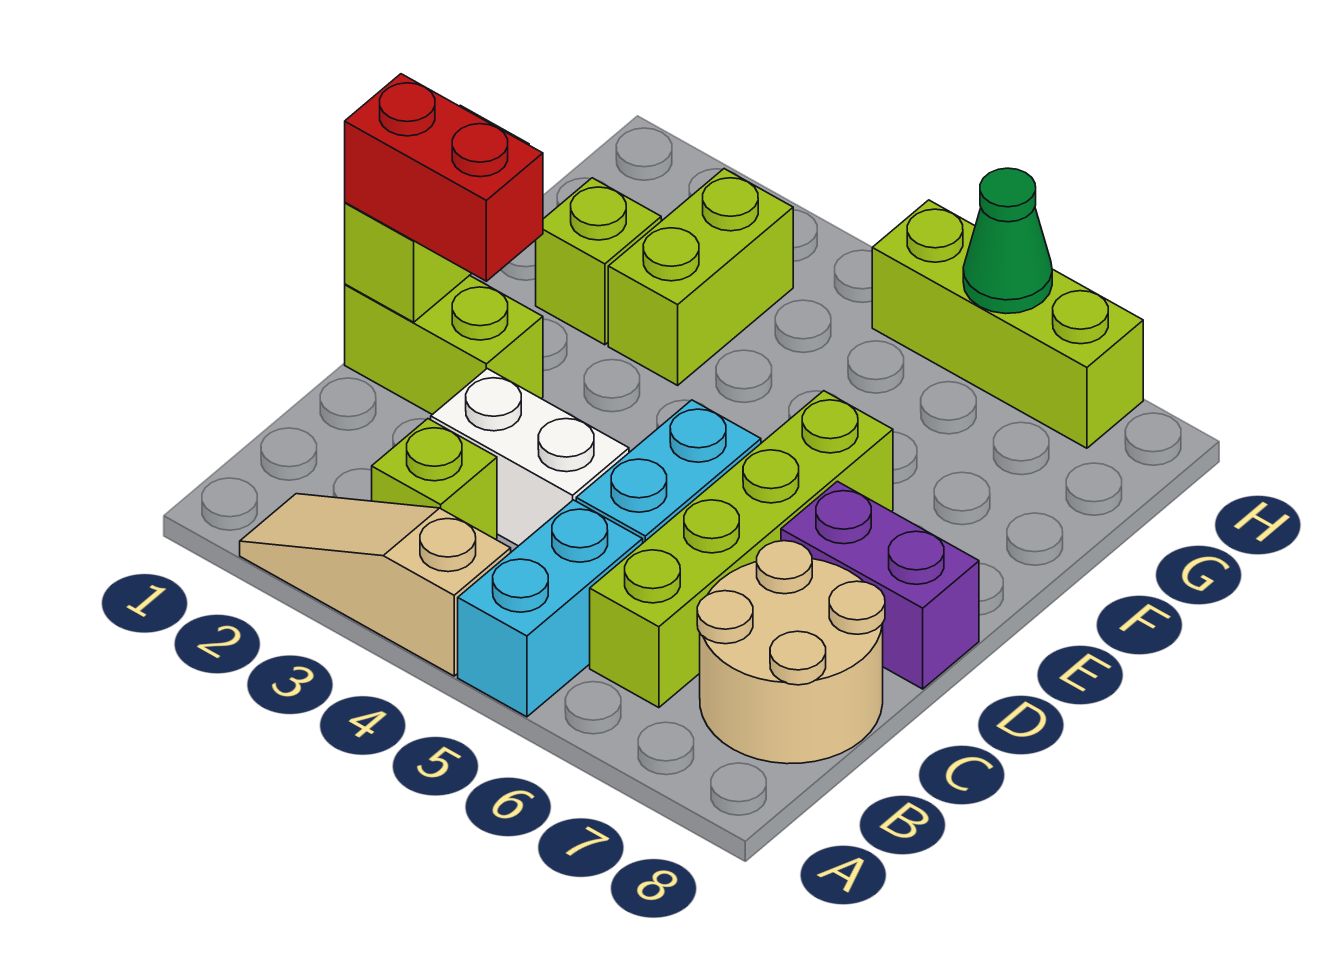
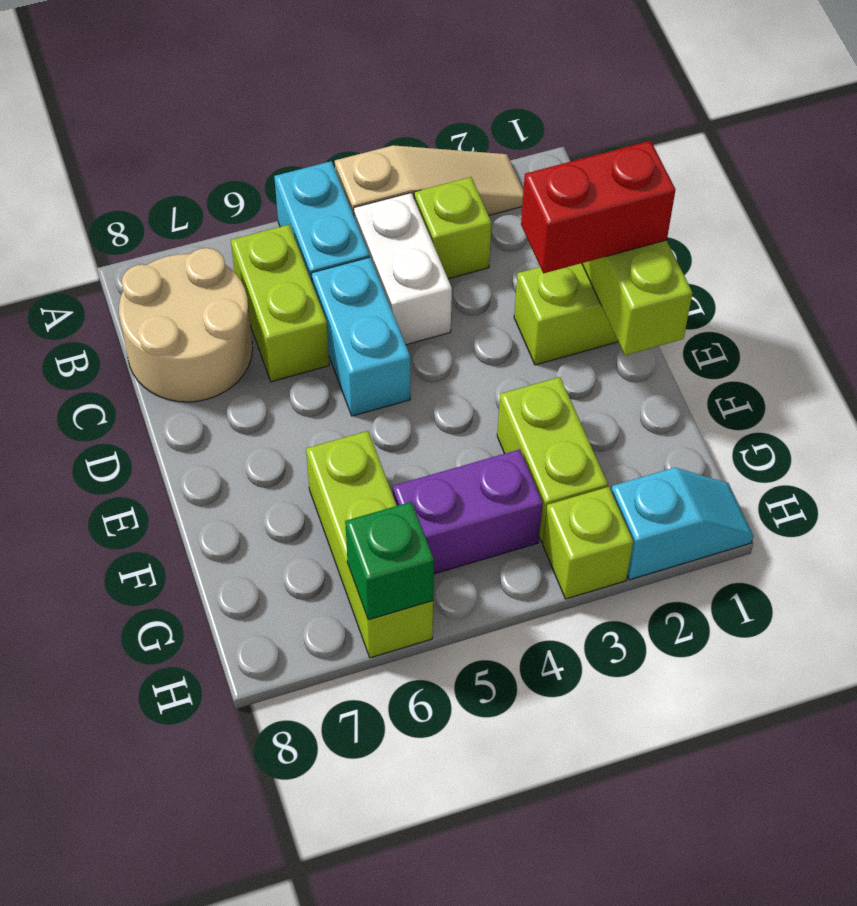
lime 1x4 brick [590,391,893,708] -> lime 1x2 brick [231,225,329,382]
white 1x2 brick [431,369,629,546] -> white 1x2 brick turned to [354,193,452,345]
purple 1x2 brick [781,481,979,689] -> purple 1x2 brick moved to [393,449,543,574]
lime 1x1 brick [536,178,661,345] -> lime 1x1 brick moved to [543,487,633,599]
none -> cyan 1x2 slope [611,468,753,580]
lime 1x3 brick [872,200,1143,448] -> lime 1x3 brick turned to [306,431,433,658]
green 1x1 cone [963,168,1052,314] -> green 1x1 brick [345,502,434,620]

